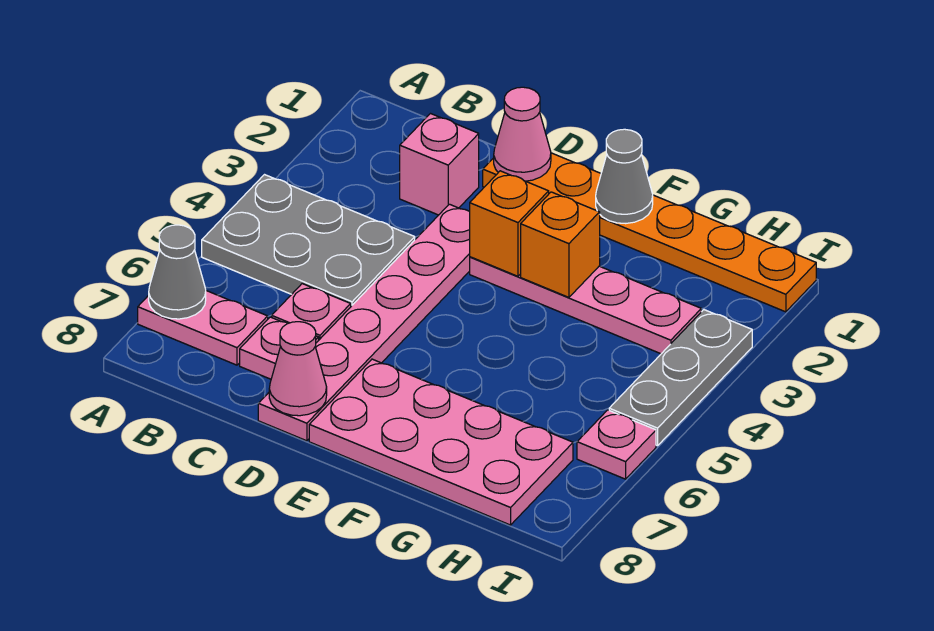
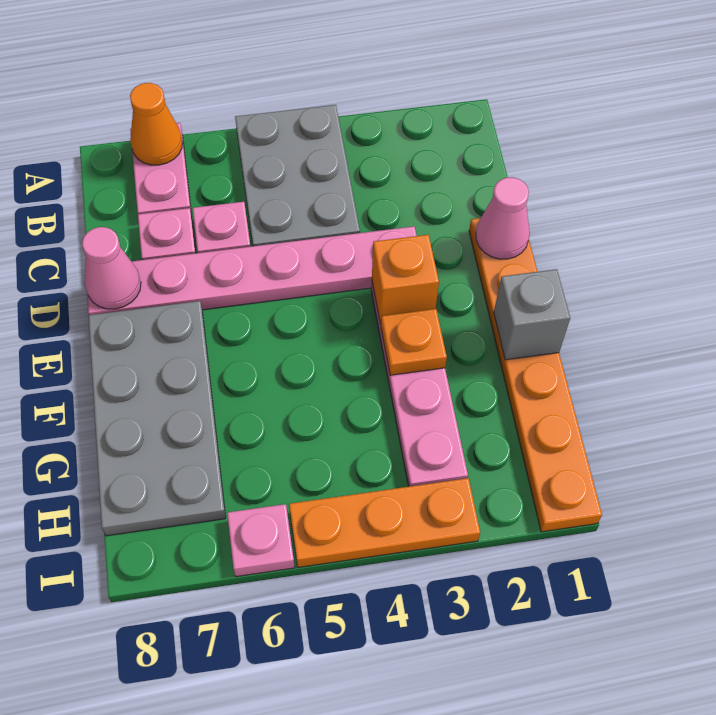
grey 1x1 cone [149,225,206,319] -> orange 1x1 cone [130,83,182,165]
pink 1x1 brick [400,114,479,215] -> none
pink 2x4 plate [309,359,573,525] -> grey 2x4 plate [88,301,226,536]
grey 1x1 cone [596,129,653,224] -> grey 1x1 brick [494,269,570,360]
orange 1x1 brick [521,192,600,297] -> orange 1x1 plate [381,309,447,375]
grey 1x3 plate [609,310,752,446] -> orange 1x3 plate [289,478,480,567]

